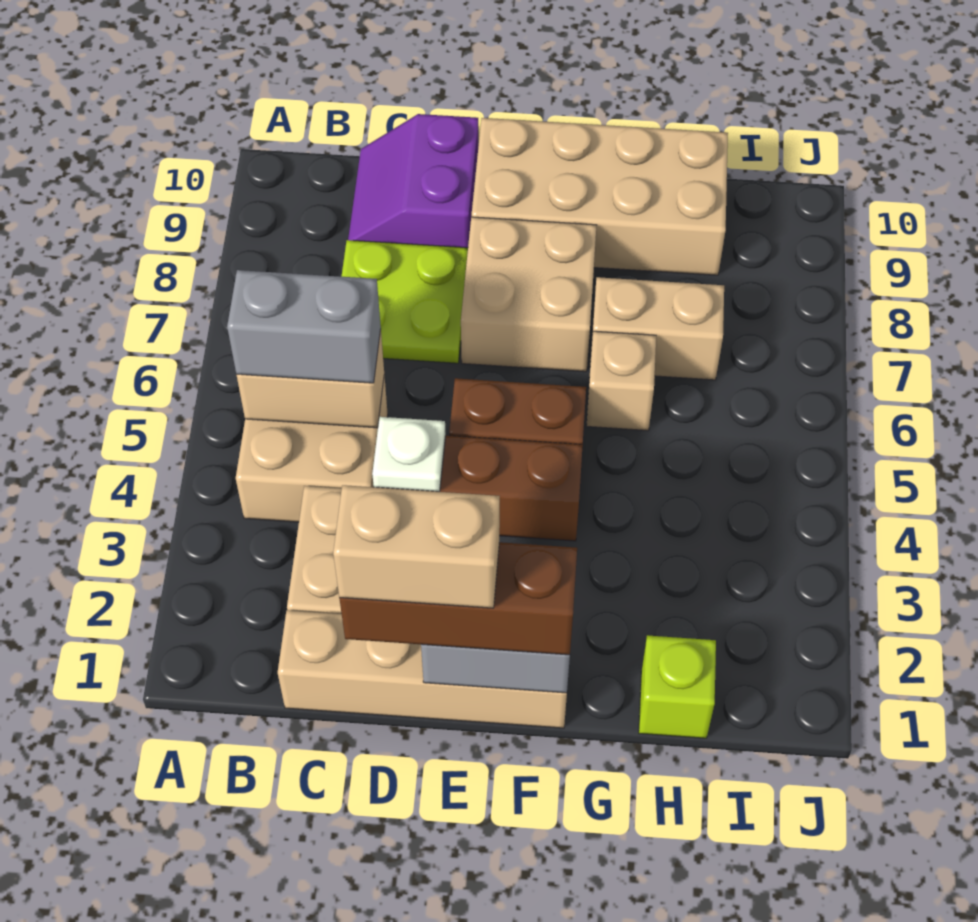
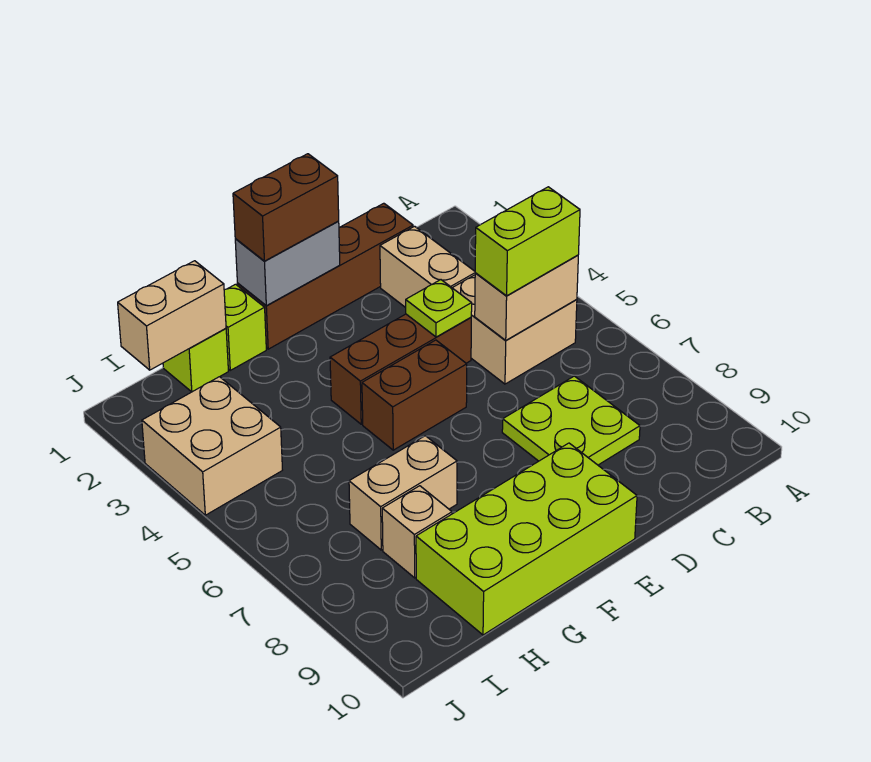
grey 1x2 brick [227,270,381,383] -> lime 1x2 brick [475,187,580,296]
tan 1x4 brick [278,610,567,728] -> brown 1x4 brick [238,203,413,349]
purple 2x2 slope [348,114,479,248] -> none
brown 1x3 brick [339,542,577,655] -> brown 1x2 brick [233,154,339,261]
tan 1x2 brick [333,485,500,608] -> tan 1x2 brick moved to [118,261,226,370]
white 1x1 plate [372,417,446,492] -> lime 1x1 plate [406,280,472,337]
tan 2x2 brick [461,217,597,372] -> tan 2x2 brick moved to [142,377,282,515]
tan 2x4 brick [472,118,728,275] -> lime 2x4 brick [416,443,637,635]
none -> lime 1x1 brick [224,284,266,370]
tan 1x1 brick [586,331,656,431] -> tan 1x1 brick moved to [382,486,452,578]

